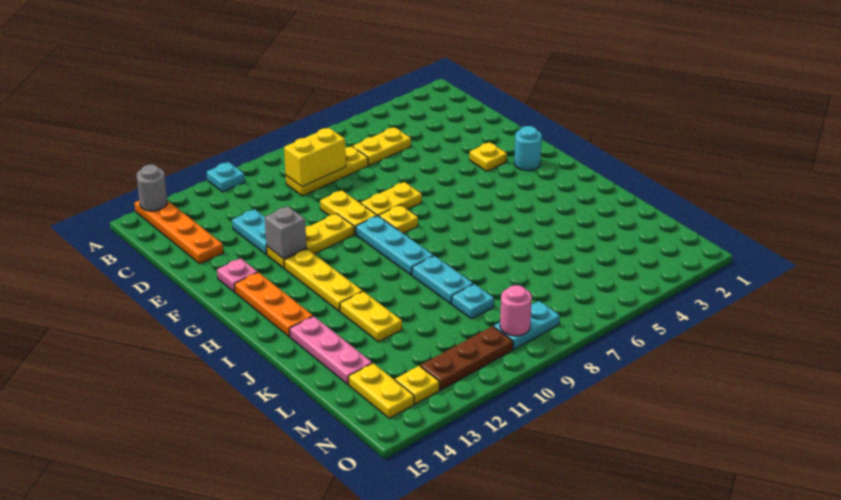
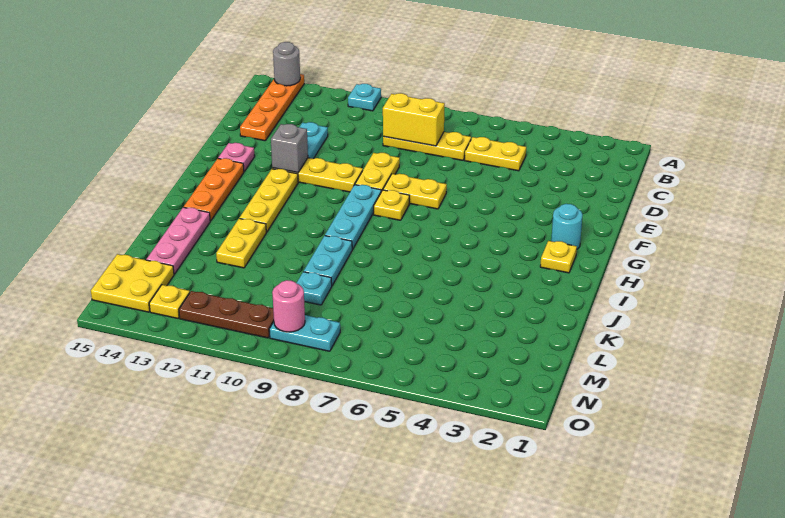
yellow 1x1 plate [470,142,507,171] -> yellow 1x1 plate moved to [540,241,577,273]
yellow 1x2 plate [349,363,414,418] -> yellow 2x2 plate [91,254,174,312]

